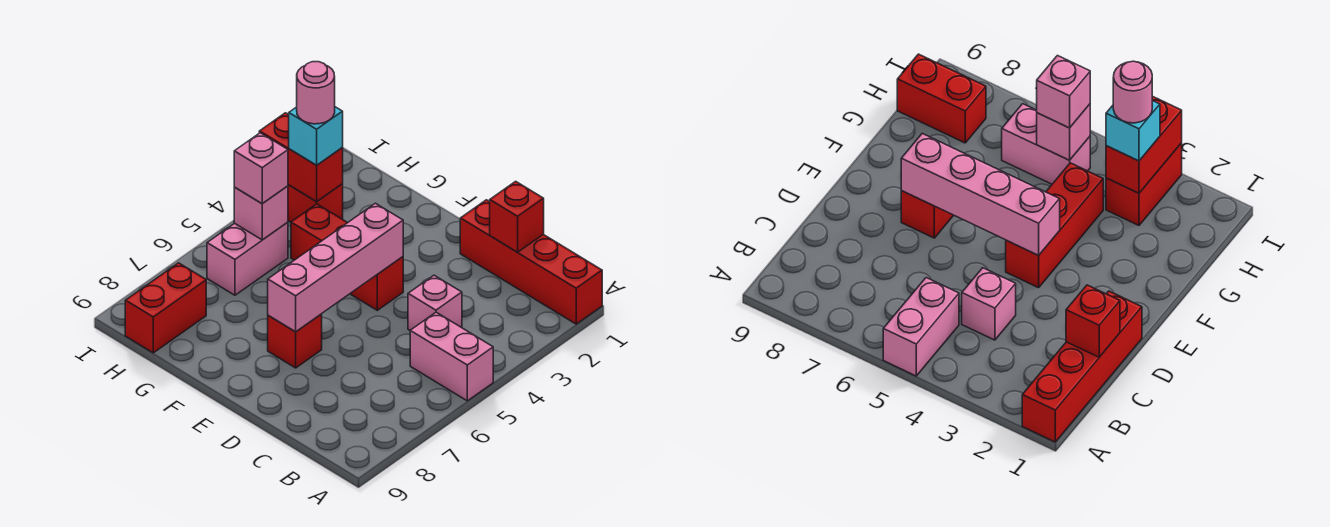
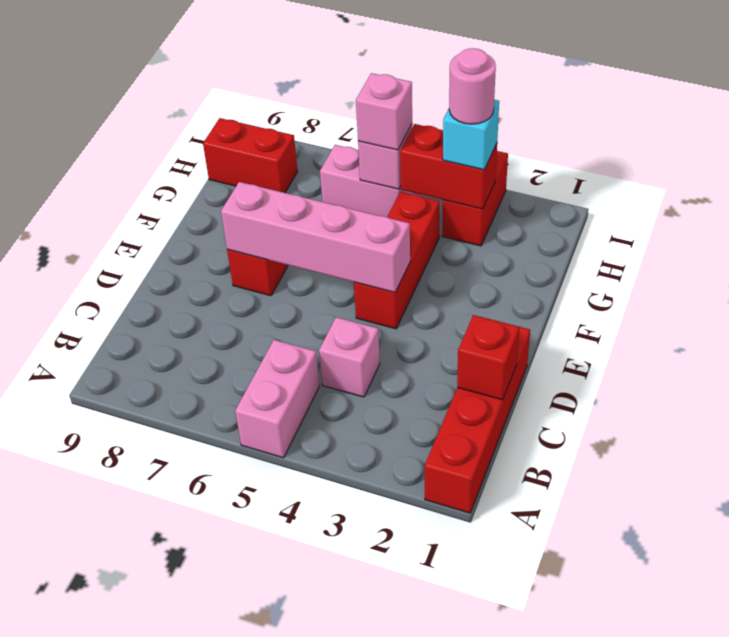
red 1x2 brick [259,113,343,202] -> red 1x2 brick turned to [400,124,497,209]

